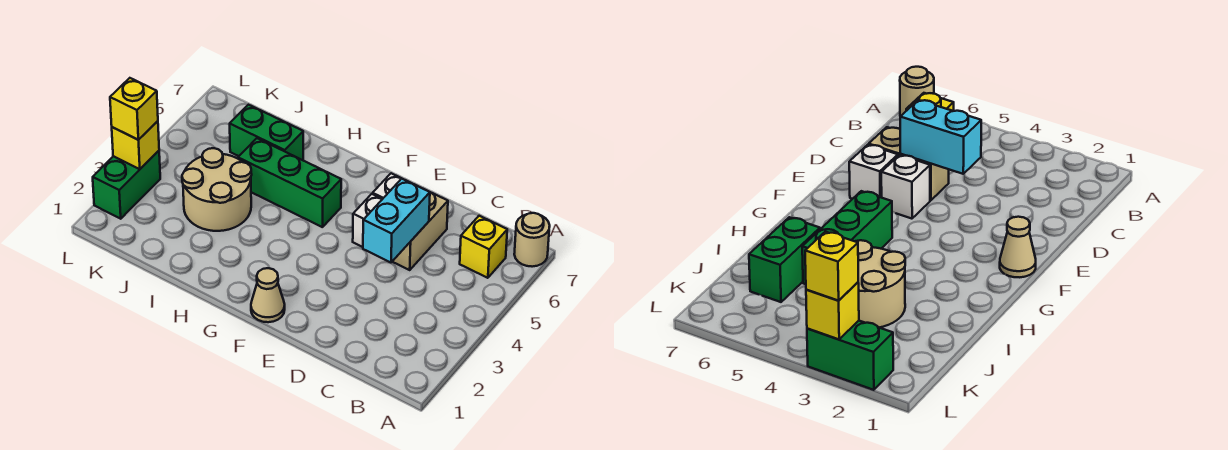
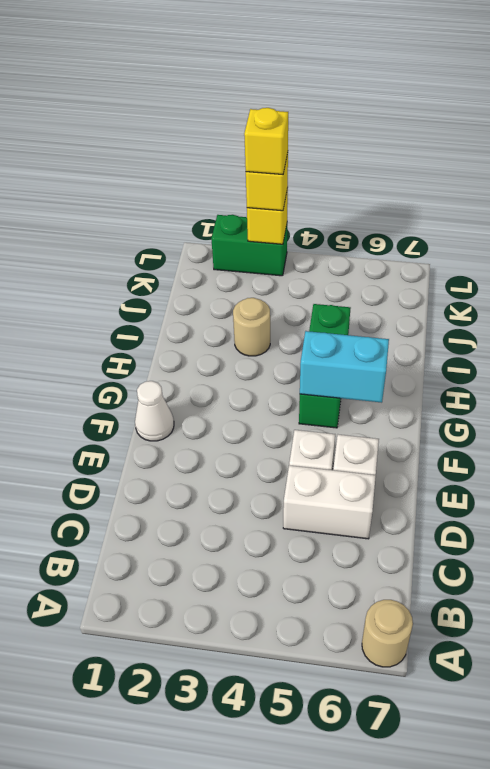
yellow 1x1 brick [460,216,507,278] -> yellow 1x1 brick moved to [244,108,288,174]
cyan 1x2 brick [363,179,430,262] -> cyan 1x2 brick moved to [300,331,389,403]
tan 1x2 brick [392,192,448,270] -> white 1x2 brick [283,465,376,539]
tan 1x1 cone [251,268,285,322] -> white 1x1 cone [135,381,174,441]
tan 2x2 round brick [182,148,252,231] -> tan 1x1 round brick [233,298,270,356]
green 1x2 brick [230,105,303,160] -> none

